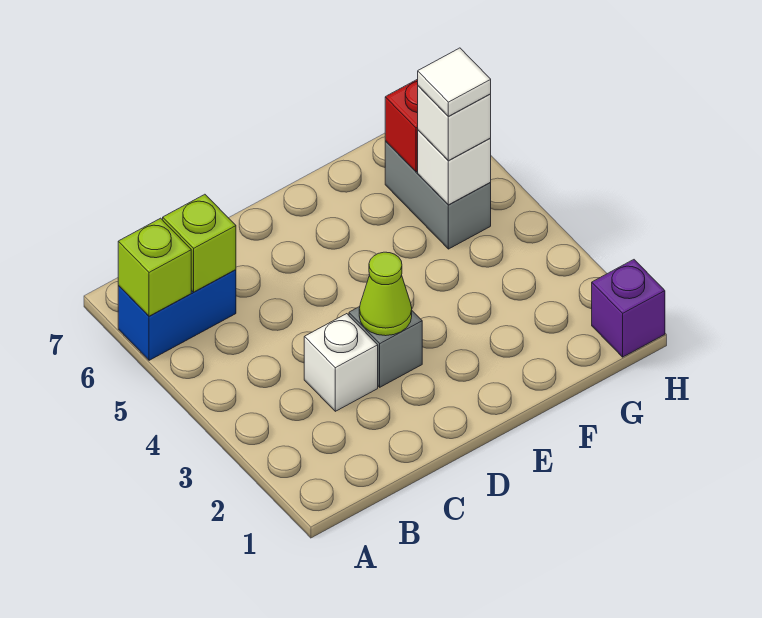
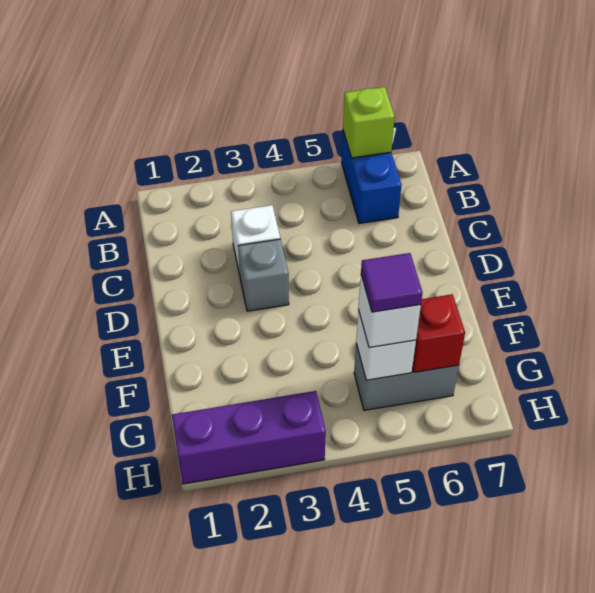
lime 1x1 brick [163,194,236,292] -> none
lime 1x1 cone [359,252,412,336] -> none
white 1x1 tile [418,48,491,117] -> purple 1x1 tile [361,253,423,312]
purple 1x1 brick [592,260,665,357] -> purple 1x3 brick [172,391,326,484]

